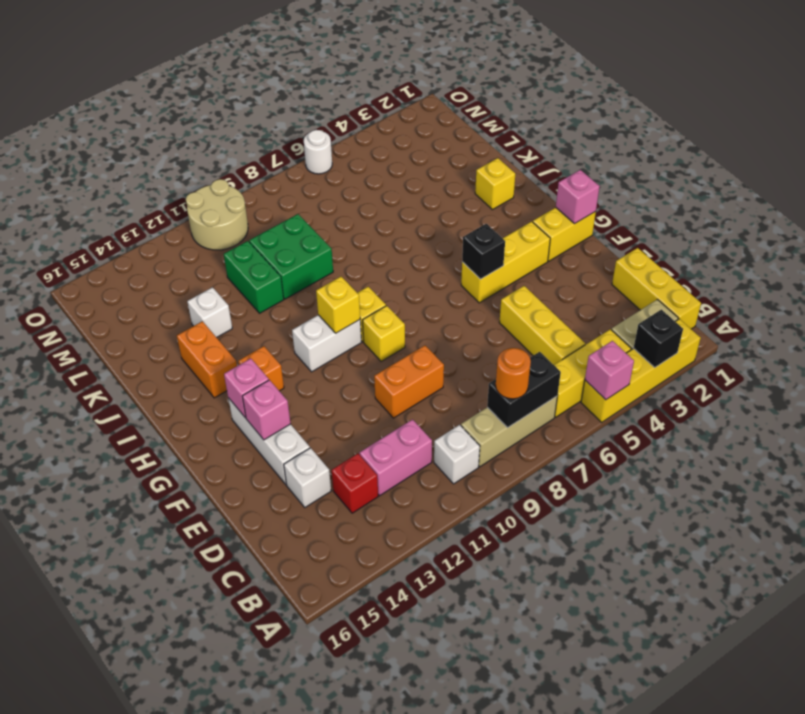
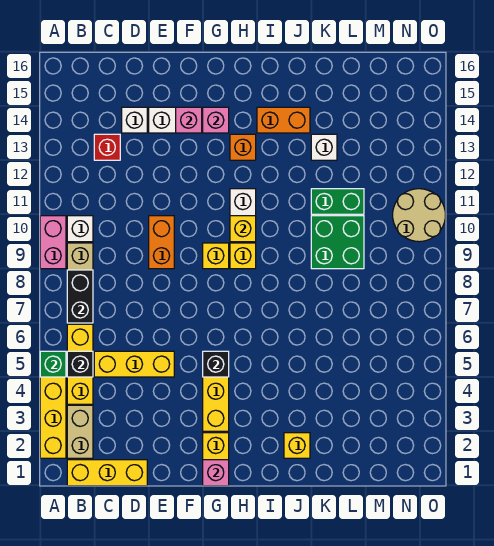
black 1x1 brick [634,310,683,368] -> black 1x1 brick moved to [67,351,93,377]
pink 1x1 brick [585,341,634,400] -> green 1x1 brick [40,351,66,377]
orange 1x1 round brick [496,348,531,399] -> none
pink 1x2 brick [360,420,432,496] -> pink 1x2 brick moved to [40,216,66,269]
white 1x1 round brick [304,130,332,174] -> none

